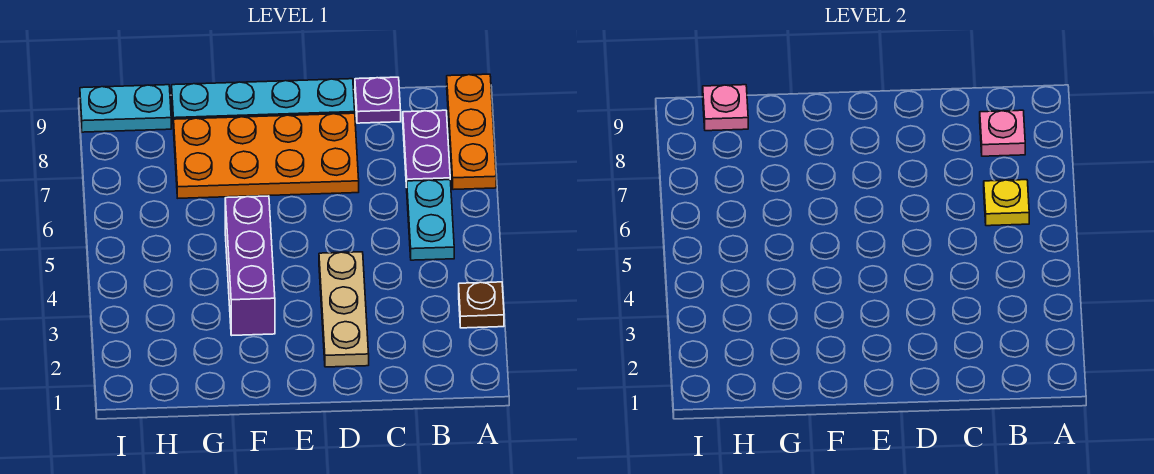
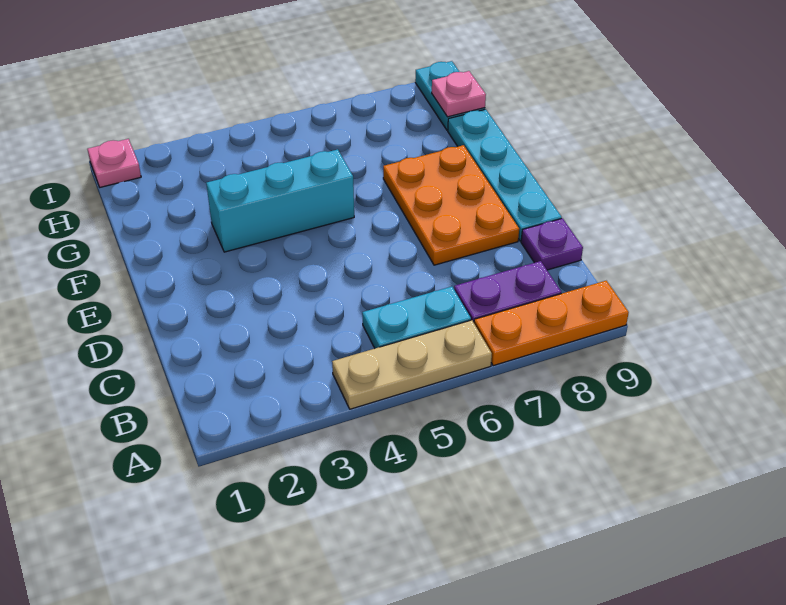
brown 1x1 plate [459,282,504,328] -> none
yellow 1x1 plate [984,180,1029,226] -> none
pink 1x1 plate [980,110,1025,156] -> pink 1x1 plate moved to [87,139,141,187]
tan 1x3 plate [319,252,369,367] -> tan 1x3 plate moved to [332,320,492,409]
orange 2x4 plate [174,113,359,198] -> orange 2x3 plate [383,145,519,265]
purple 1x3 brick [225,196,275,335] -> cyan 1x3 brick [206,149,354,252]

